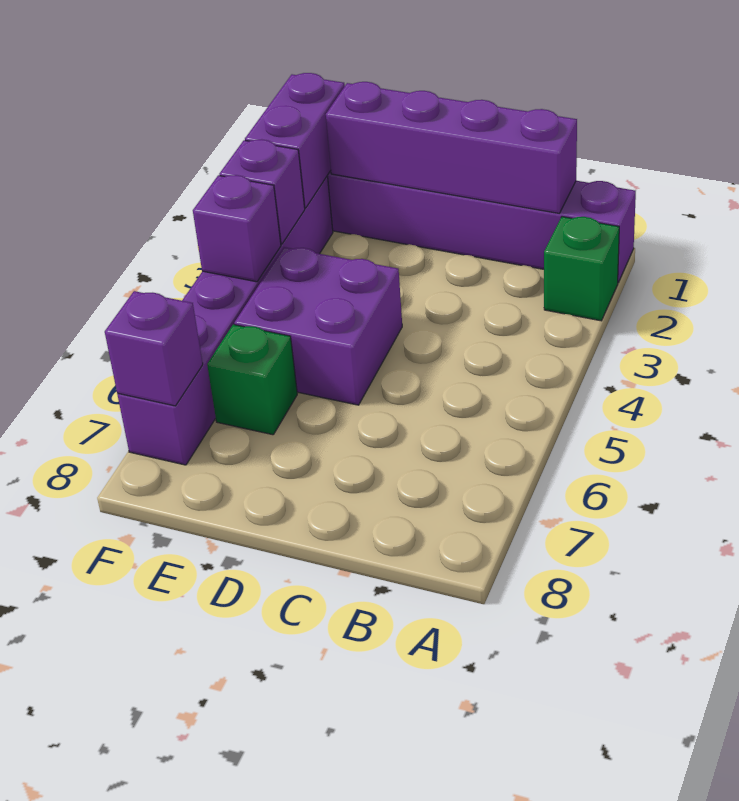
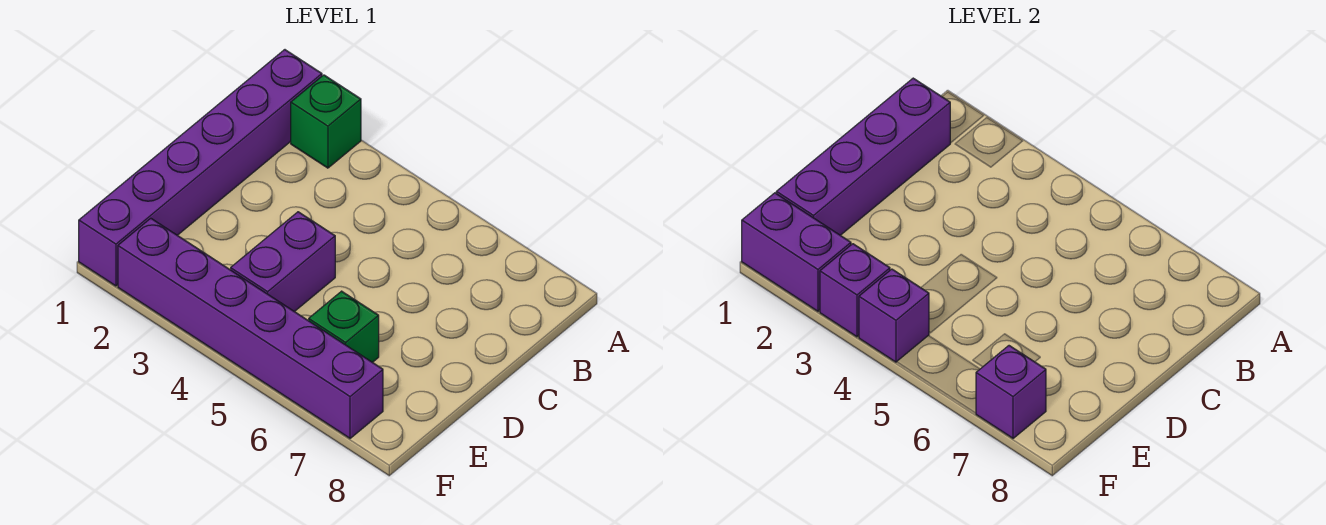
purple 2x2 brick [234,247,402,405] -> purple 1x2 brick [231,212,335,312]

